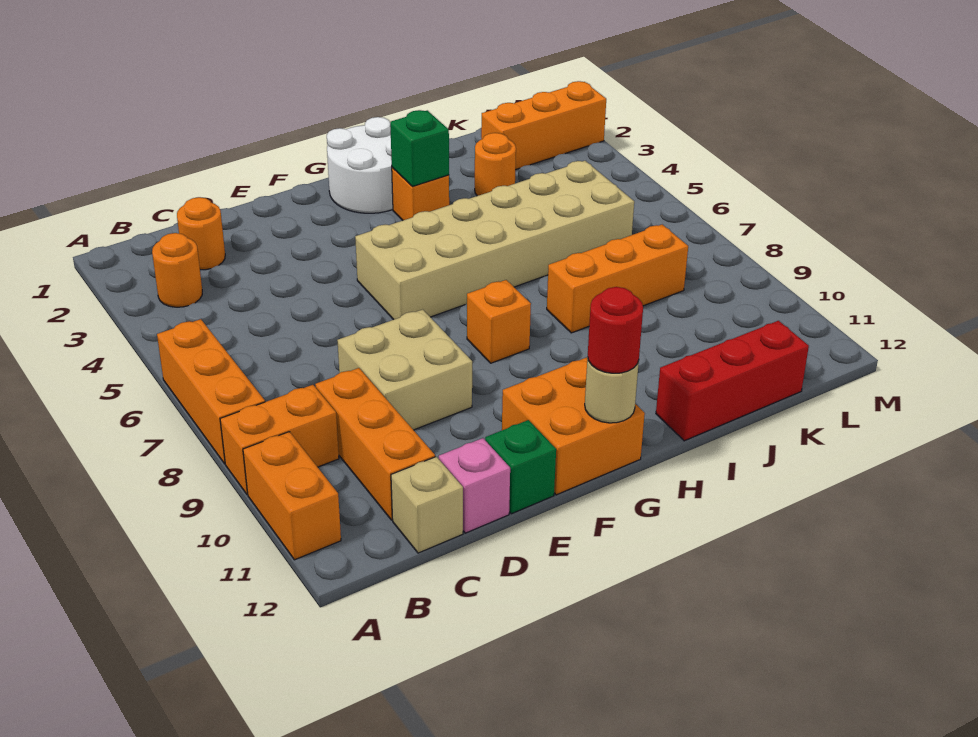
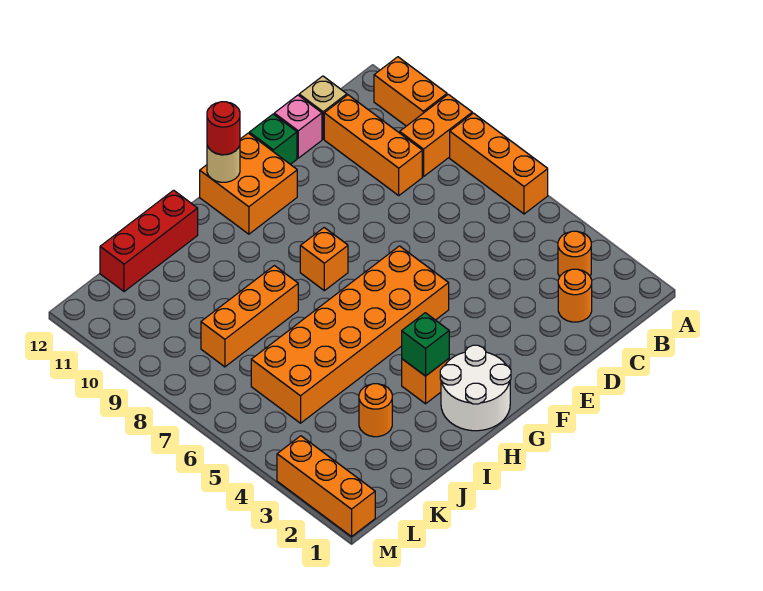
tan 2x2 brick [337,309,472,430] -> none
tan 2x6 brick [355,161,634,320] -> orange 2x6 brick [251,246,449,423]
orange 1x3 brick [481,81,606,170] -> orange 1x3 brick turned to [277,436,375,537]

